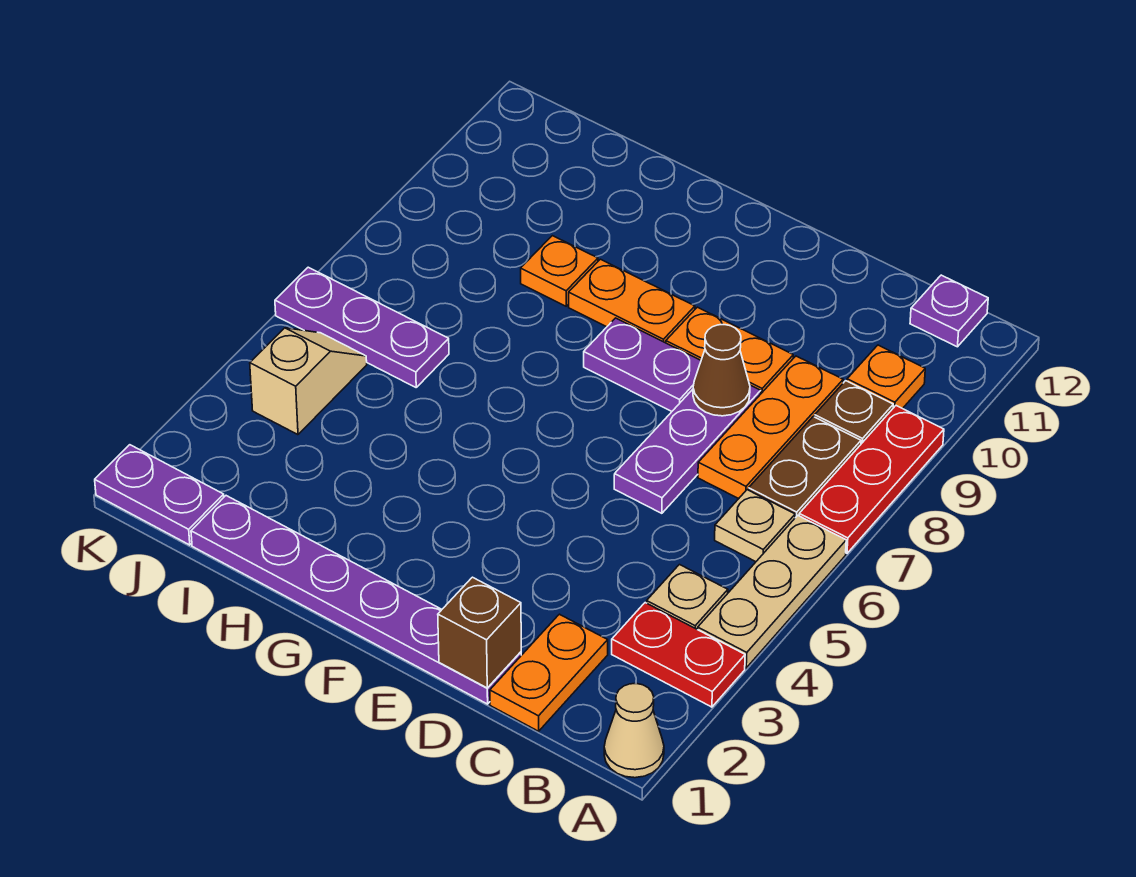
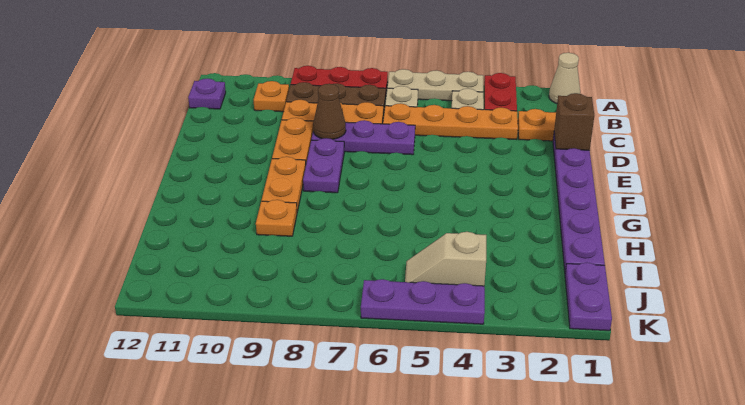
none -> orange 1x4 plate [383,103,518,140]
purple 1x3 plate [275,267,449,387] -> purple 1x3 plate turned to [361,279,485,324]

